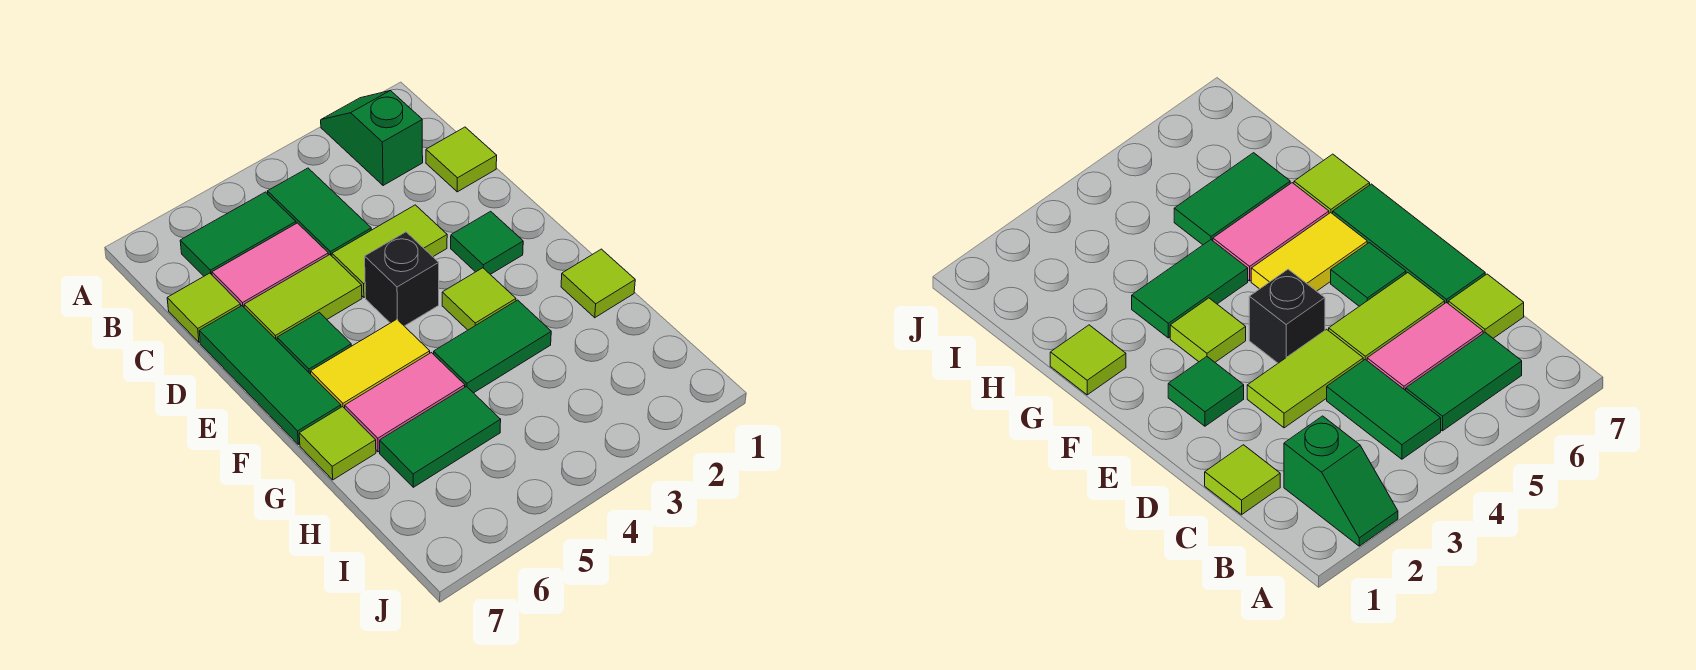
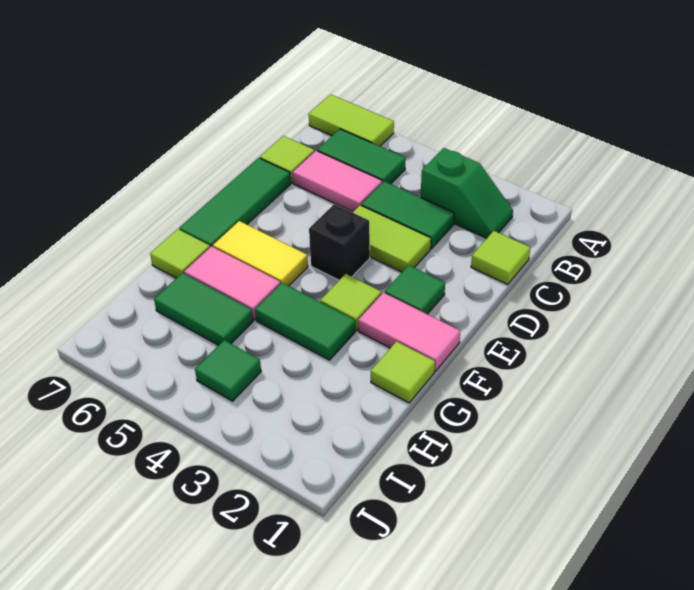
green 1x2 slope [321,90,423,186] -> green 1x2 slope turned to [421,148,513,238]
green 1x2 tile [267,168,371,256] -> green 1x2 tile turned to [361,181,454,249]
lime 1x2 tile [244,255,362,340] -> lime 1x2 tile moved to [309,94,394,146]
green 1x1 tile [277,312,351,374] -> green 1x1 tile moved to [195,340,261,401]
none -> pink 1x2 tile [358,293,460,371]

